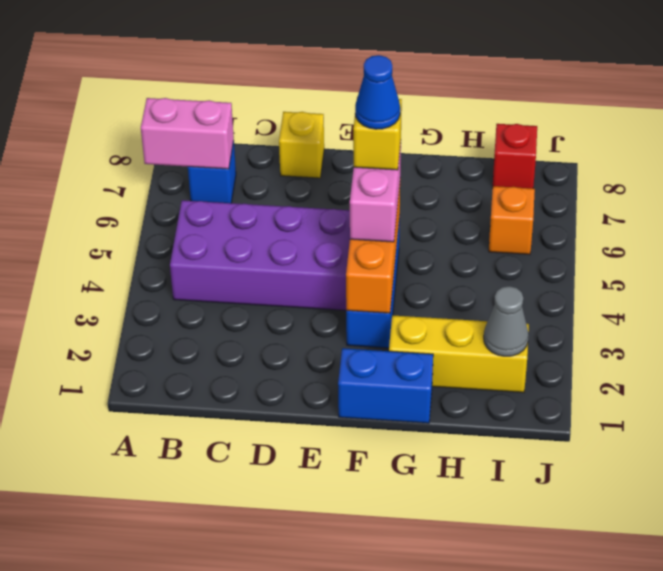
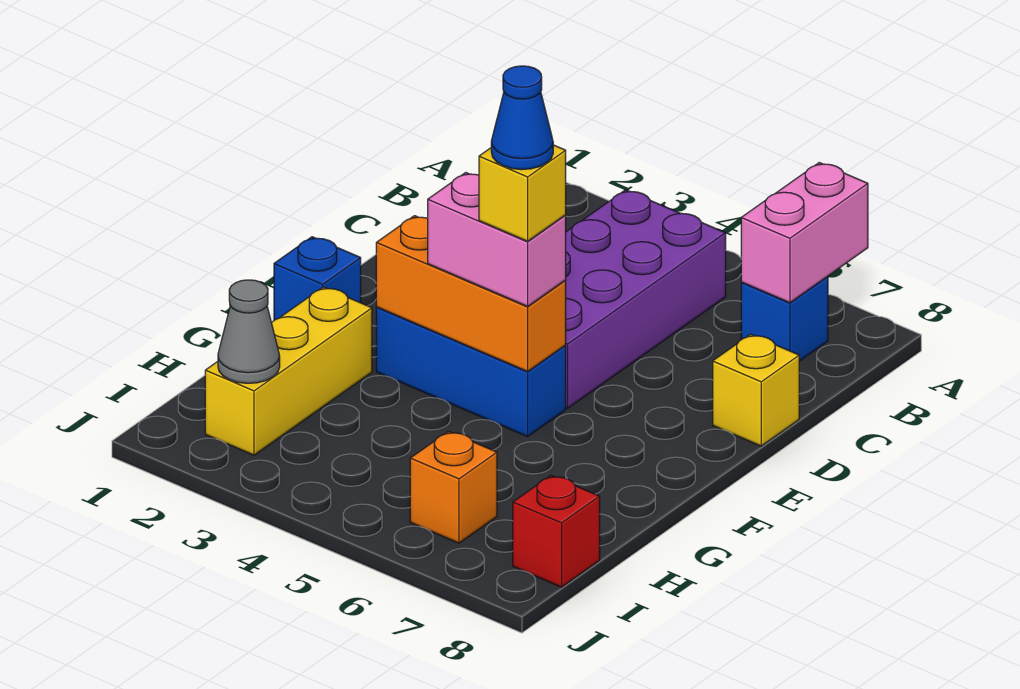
blue 1x2 brick [338,348,433,423] -> blue 1x1 brick [274,237,361,320]

